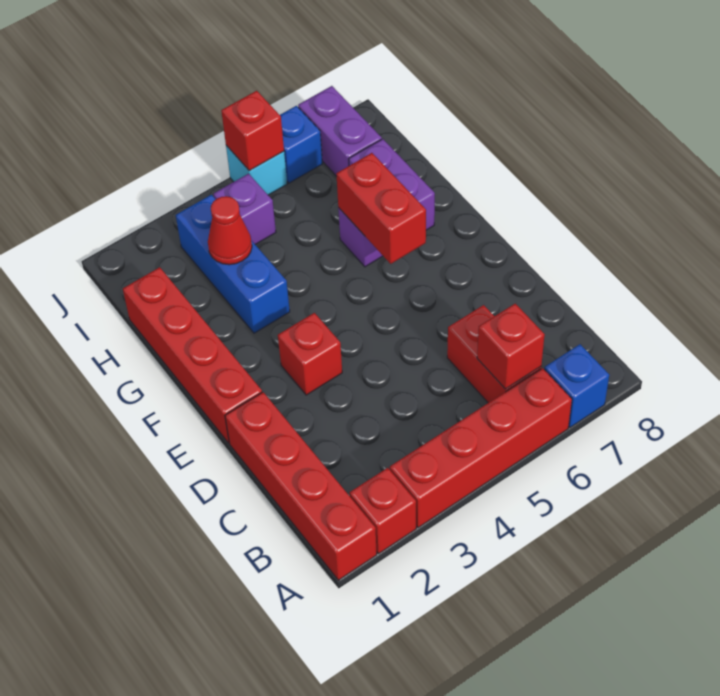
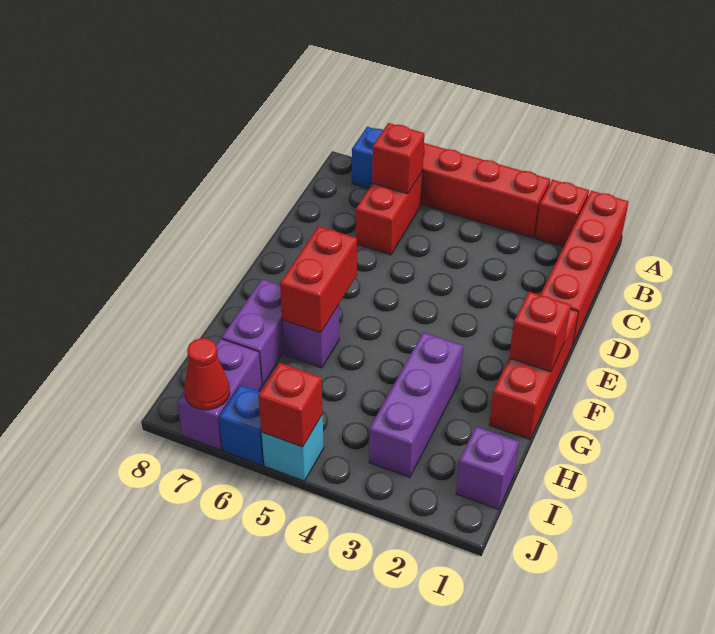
red 1x4 brick [123,267,262,443] -> red 1x3 brick [489,309,578,439]
red 1x1 brick [278,313,342,395] -> red 1x1 brick moved to [509,292,571,372]
blue 1x3 brick [176,195,290,333] -> purple 1x3 brick [369,332,463,477]
red 1x1 cone [208,196,252,265] -> red 1x1 cone moved to [184,338,230,410]
purple 1x1 brick [213,174,276,244] -> purple 1x1 brick moved to [456,427,519,509]

